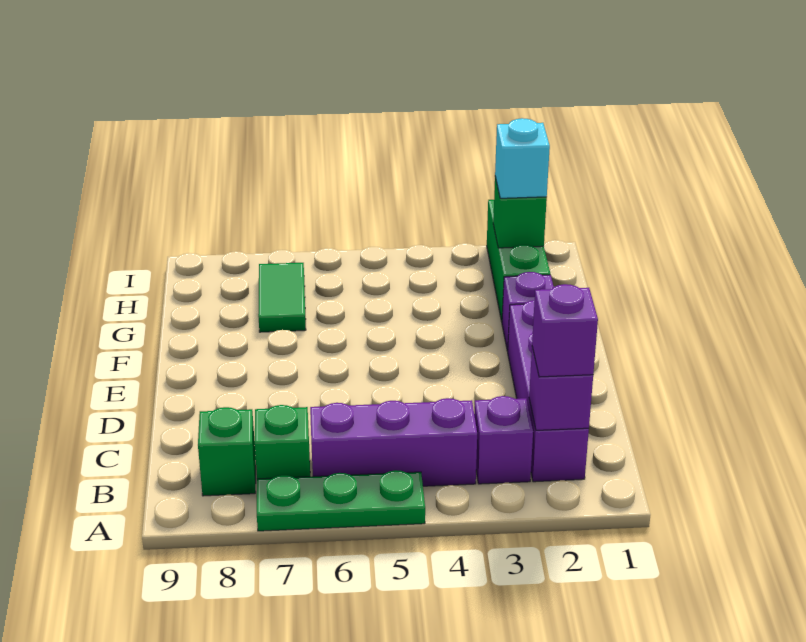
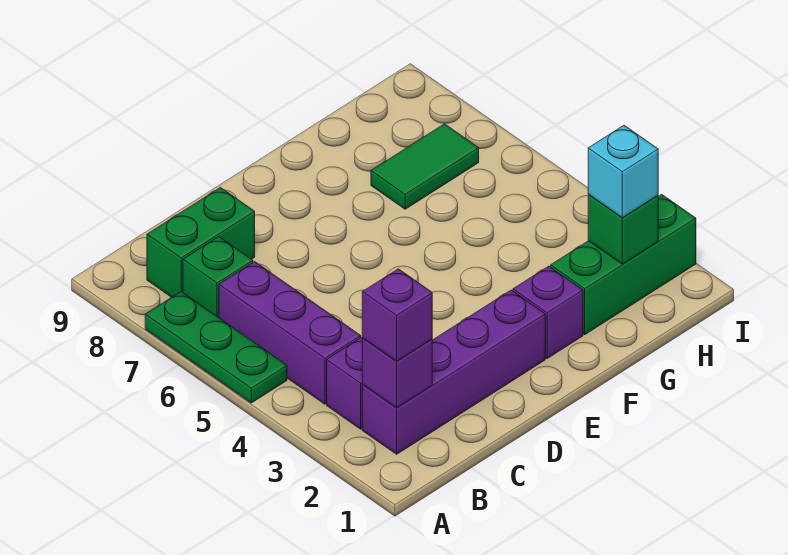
green 1x1 brick [198,407,256,496] -> green 1x2 brick [147,188,255,297]

